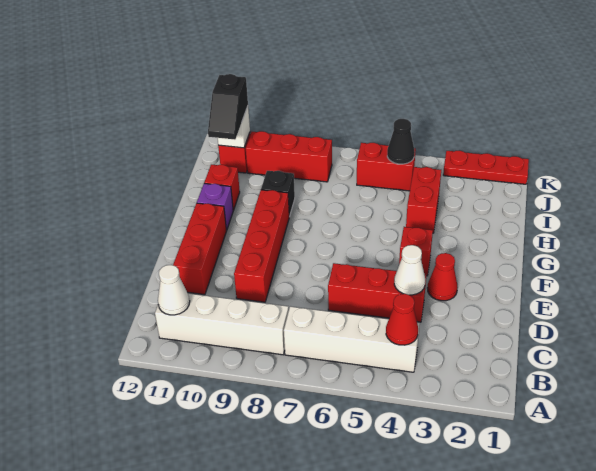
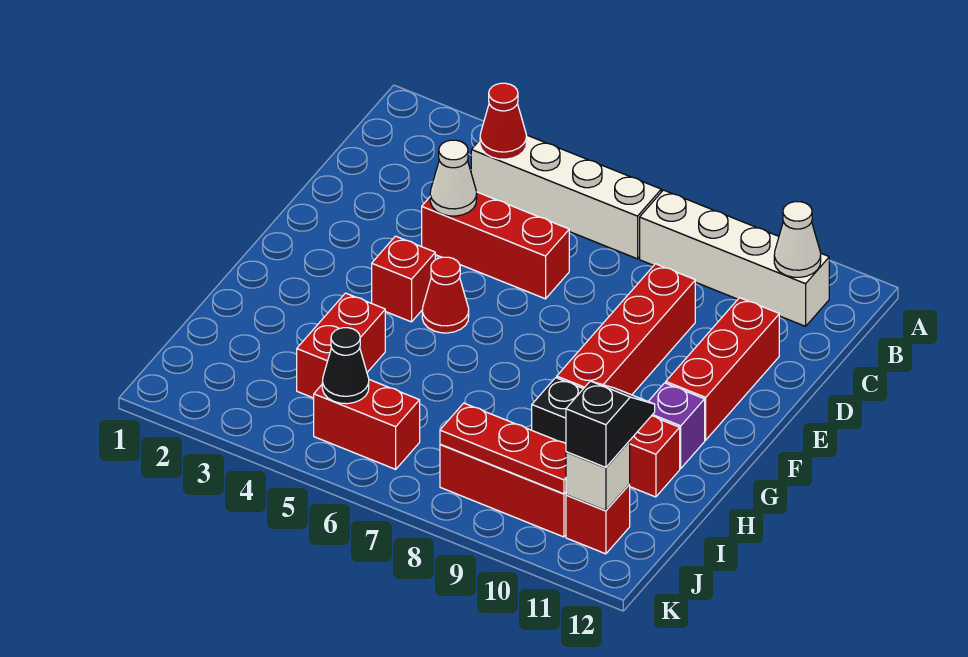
red 1x1 cone [428,253,458,301] -> red 1x1 cone moved to [422,257,469,333]
red 1x3 plate [443,151,529,184] -> red 1x3 plate moved to [440,403,566,494]

